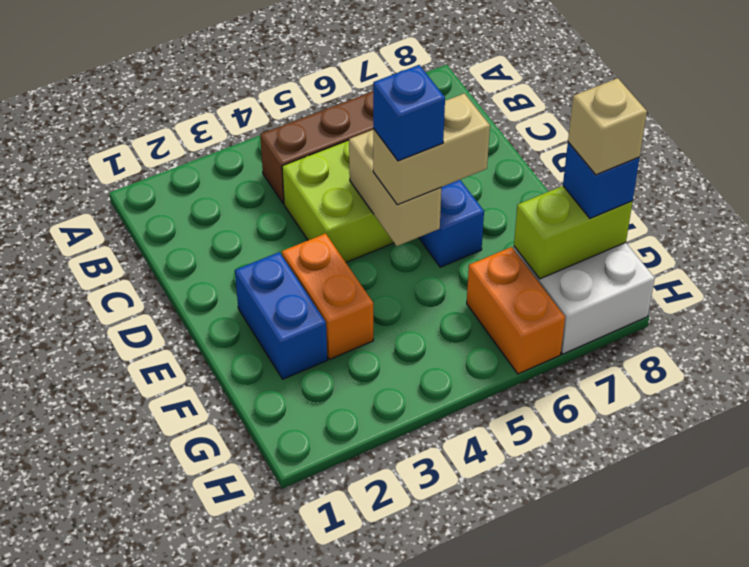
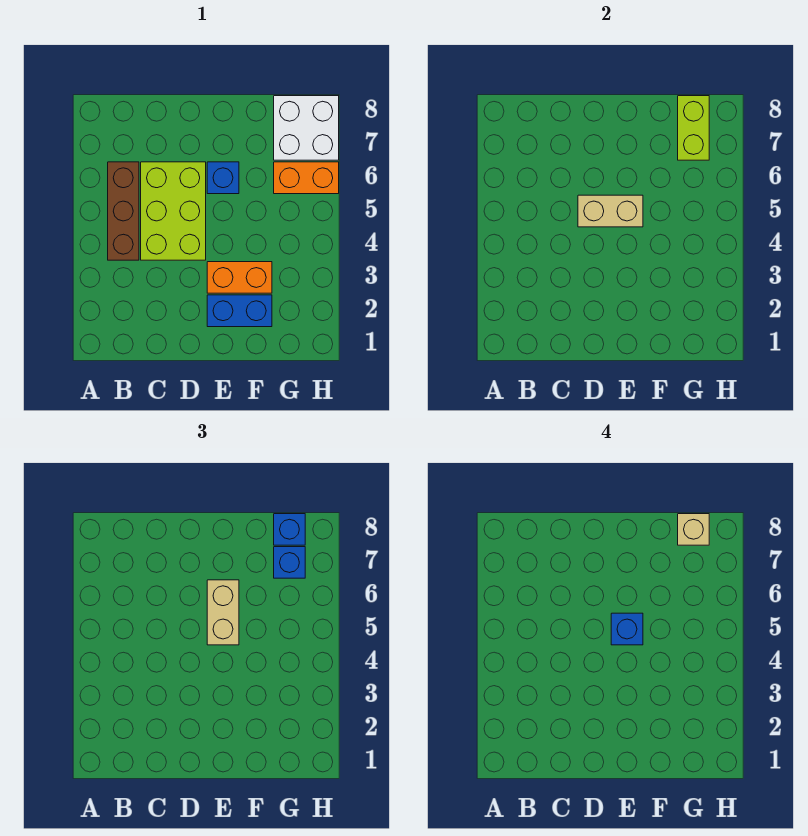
none -> blue 1x1 brick [274,547,305,578]

